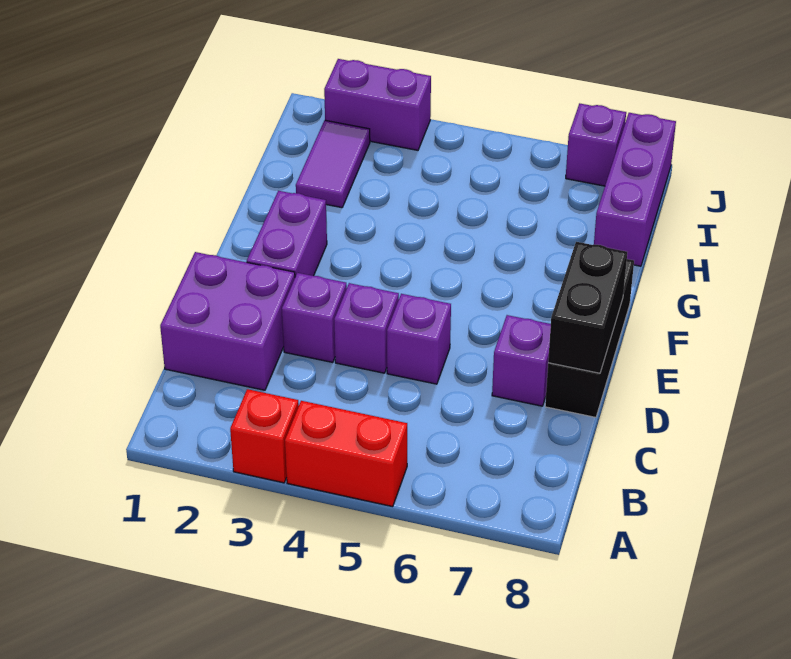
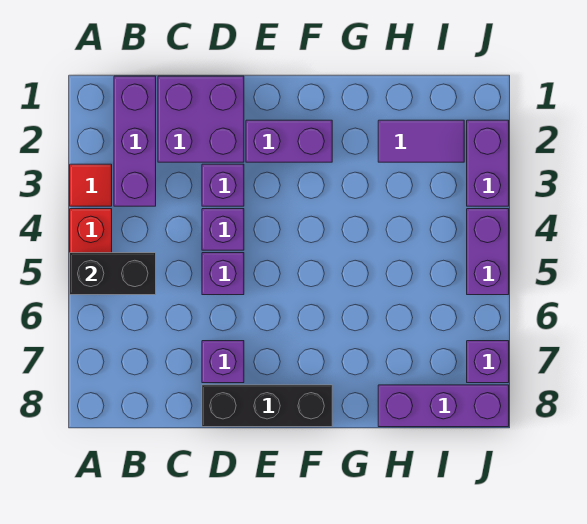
red 1x1 brick [230,389,299,483] -> red 1x1 tile [70,164,112,206]
none -> purple 1x3 brick [114,76,156,206]
black 1x2 brick [548,242,627,373] -> black 1x2 brick moved to [70,253,156,295]
none -> purple 1x2 brick [467,209,509,295]

